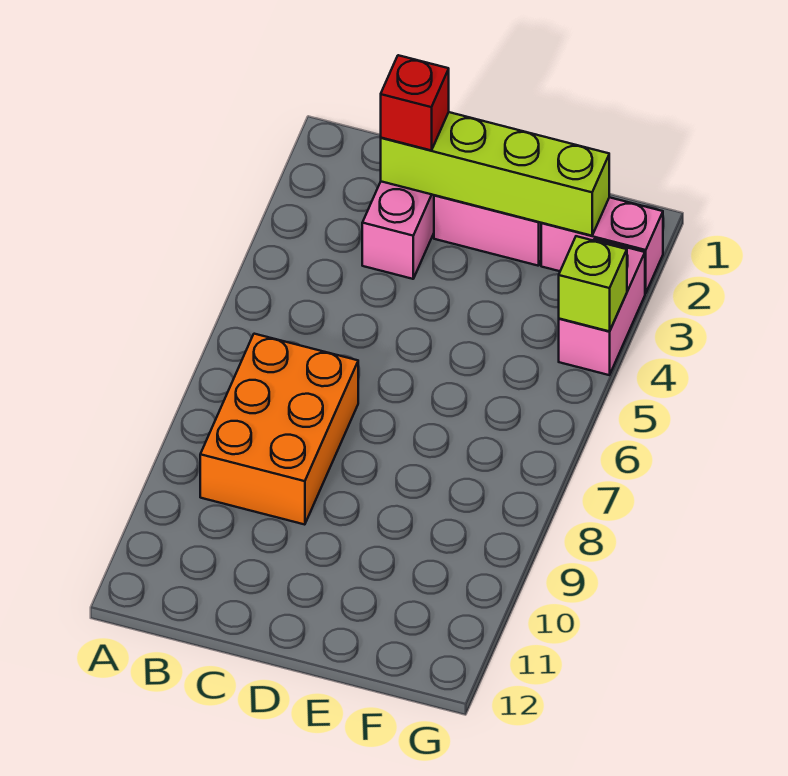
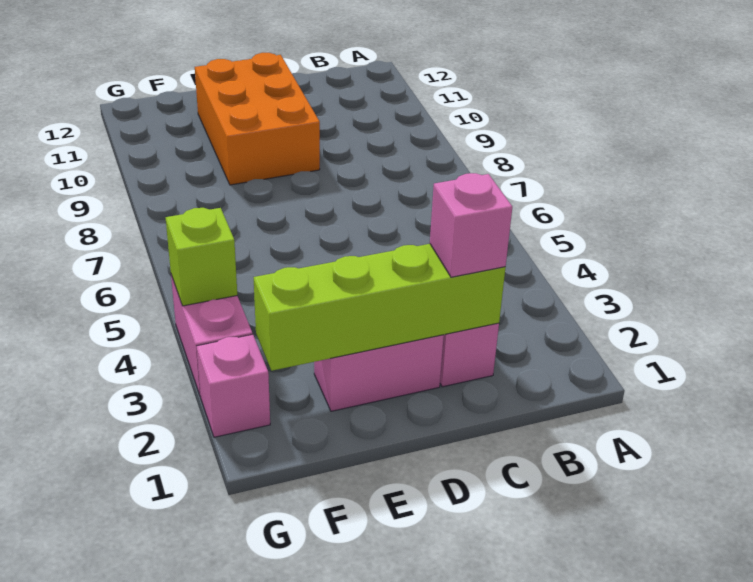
orange 2x3 brick [200,334,358,525] -> orange 2x3 brick moved to [195,53,320,185]
red 1x1 brick [381,55,449,150] -> pink 1x1 brick [430,173,512,277]
pink 1x2 brick [541,197,663,293] -> pink 1x1 brick [196,335,270,437]

